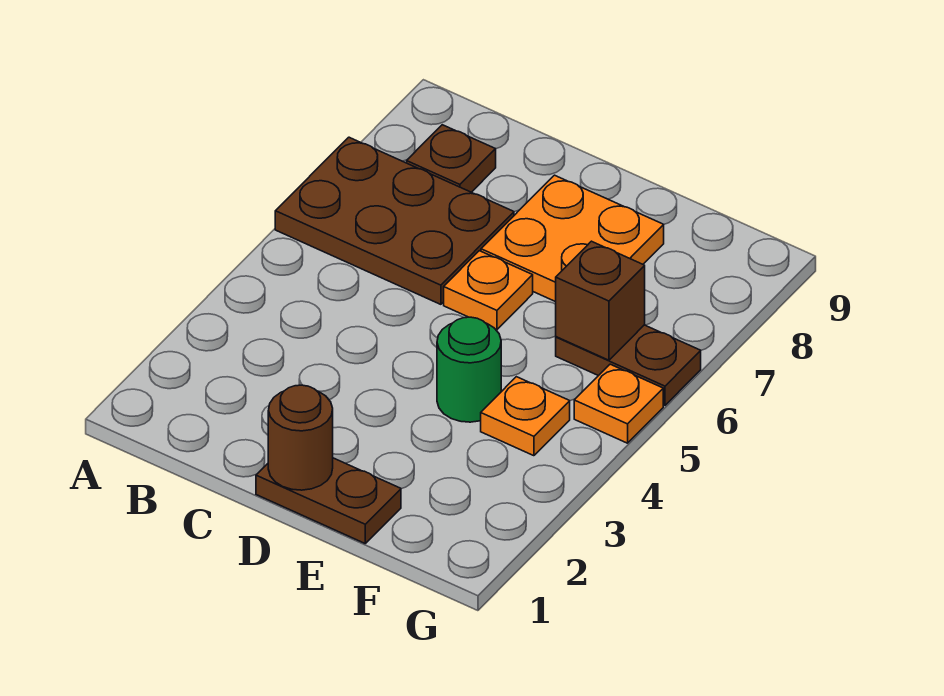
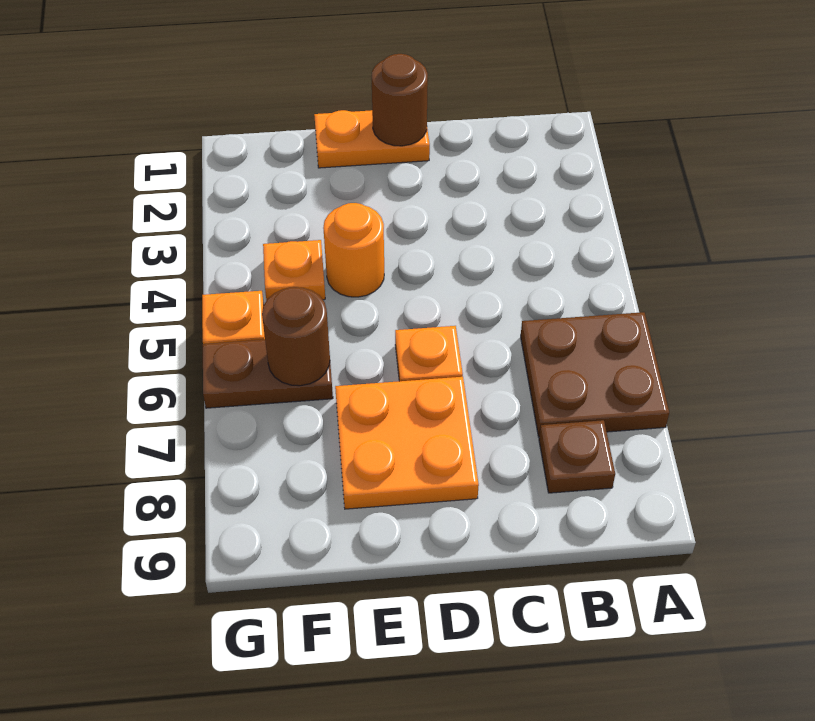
brown 2x3 plate [275,137,514,304] -> brown 2x2 plate [521,312,669,437]
brown 1x2 plate [256,458,401,543] -> orange 1x2 plate [314,110,430,168]
green 1x1 round brick [437,317,501,422] -> orange 1x1 round brick [323,203,384,297]
brown 1x1 brick [556,241,645,360] -> brown 1x1 round brick [262,287,330,386]

